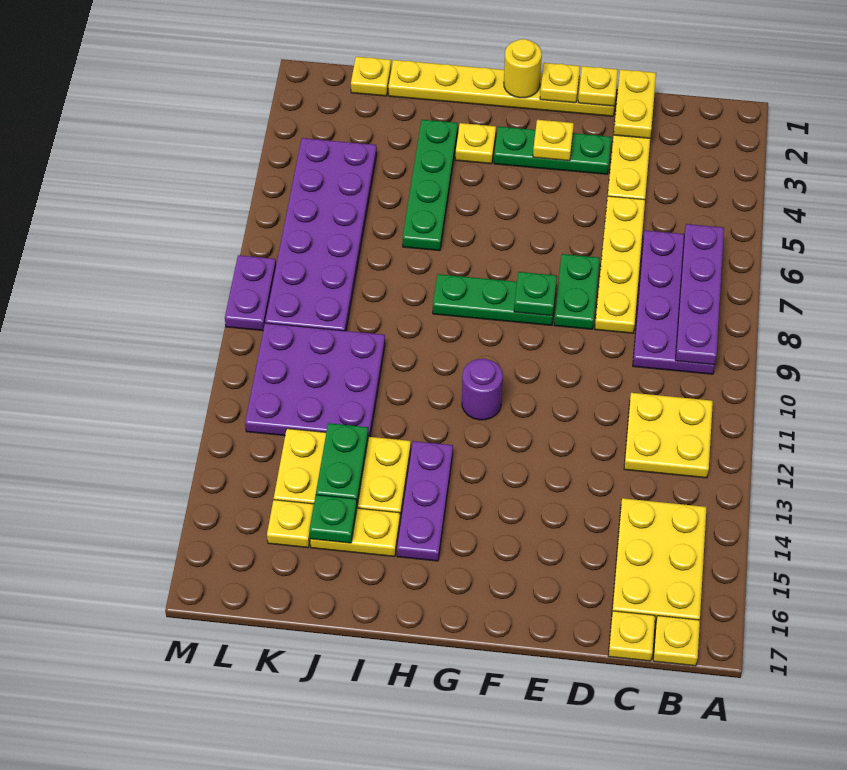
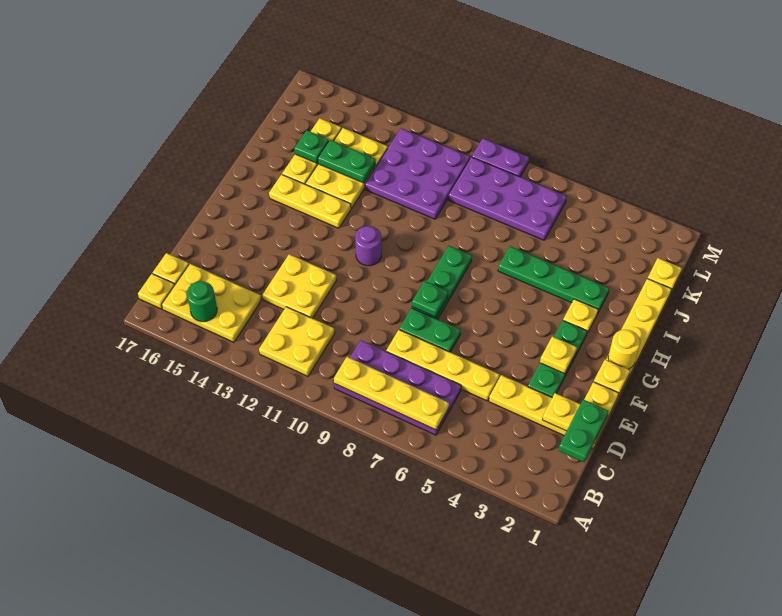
purple 1x4 plate [675,224,724,365] -> yellow 1x4 plate [334,357,449,430]
none -> green 1x1 round brick [187,281,217,322]
none -> green 1x2 plate [558,400,609,462]
none -> yellow 2x2 plate [262,254,336,318]
purple 1x3 plate [397,441,453,561] -> yellow 1x3 plate [269,174,351,228]
purple 2x6 plate [265,138,377,331] -> purple 2x4 plate [448,157,567,240]

